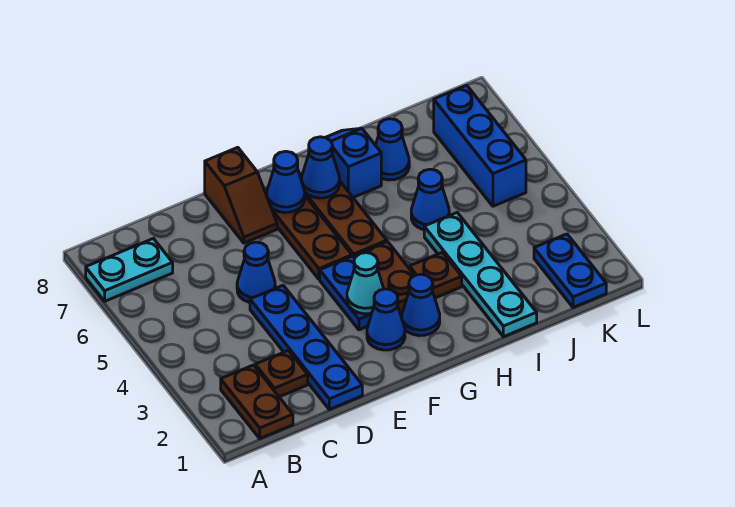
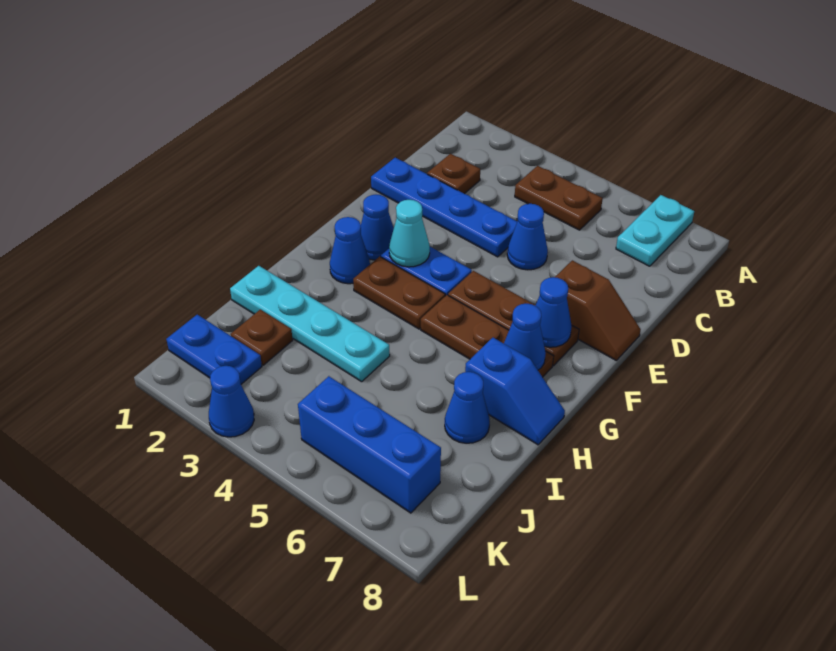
brown 1x2 plate [221,365,293,439] -> brown 1x2 plate moved to [515,166,603,230]
brown 1x2 slope [205,147,277,243] -> brown 1x2 slope turned to [555,260,641,360]
brown 1x1 plate [409,252,462,298] -> brown 1x1 plate moved to [231,310,293,365]
blue 1x1 cone [411,169,449,230] -> blue 1x1 cone moved to [209,366,254,437]

